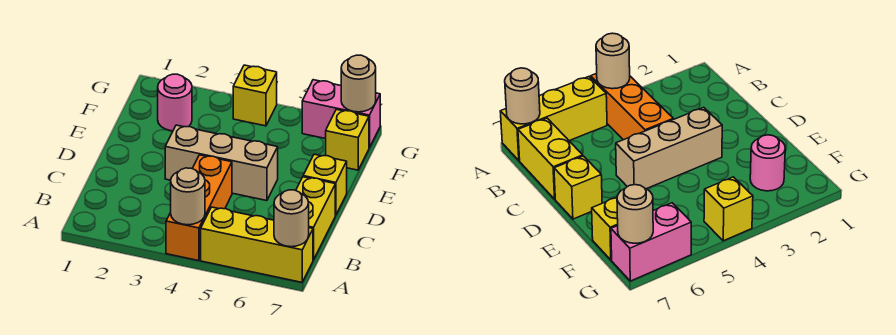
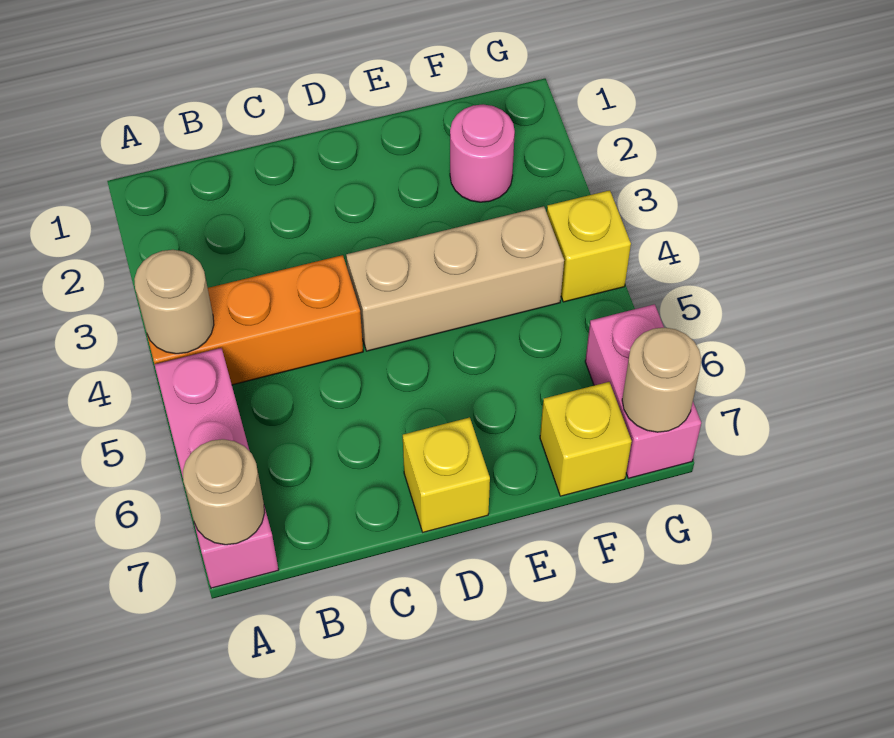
yellow 1x3 brick [201,207,313,282] -> pink 1x3 brick [155,348,279,588]
yellow 1x2 brick [296,177,335,260] -> none
tan 1x3 brick [165,125,278,201] -> tan 1x3 brick turned to [346,206,564,351]

